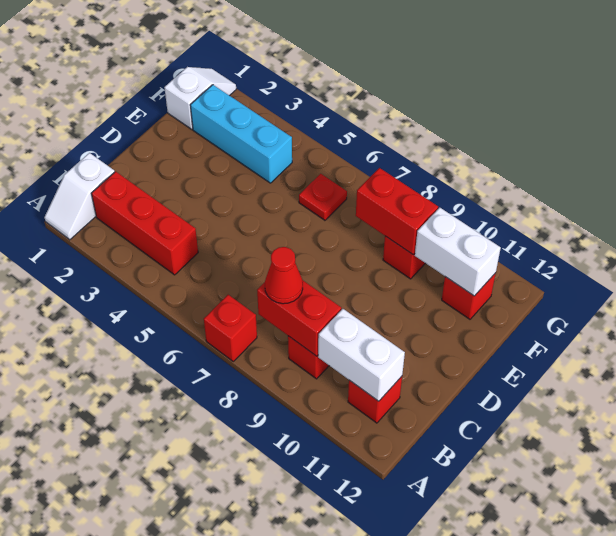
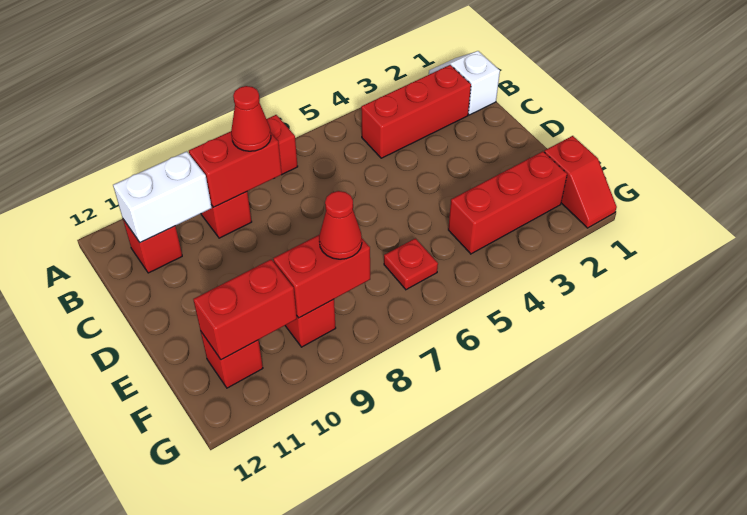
white 1x2 slope [164,67,236,129] -> red 1x2 slope [544,136,617,228]
cyan 1x3 brick [190,85,292,183] -> red 1x3 brick [448,151,567,254]
none -> red 1x1 cone [319,191,362,259]
white 1x2 brick [415,208,501,296] -> red 1x2 brick [193,259,297,360]

